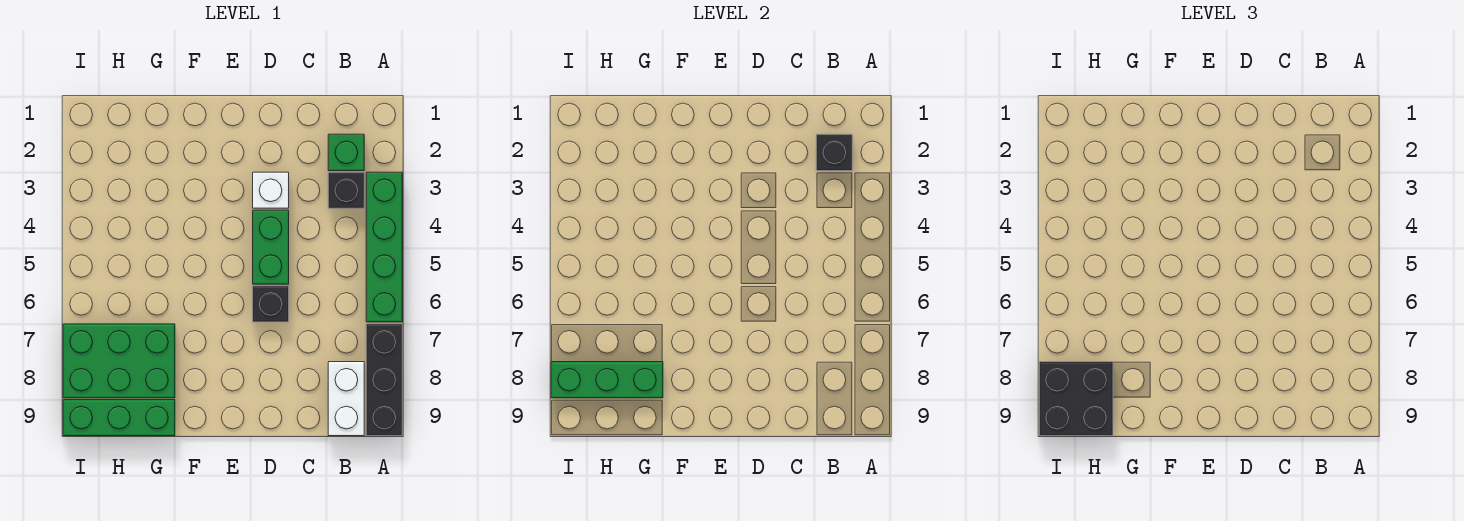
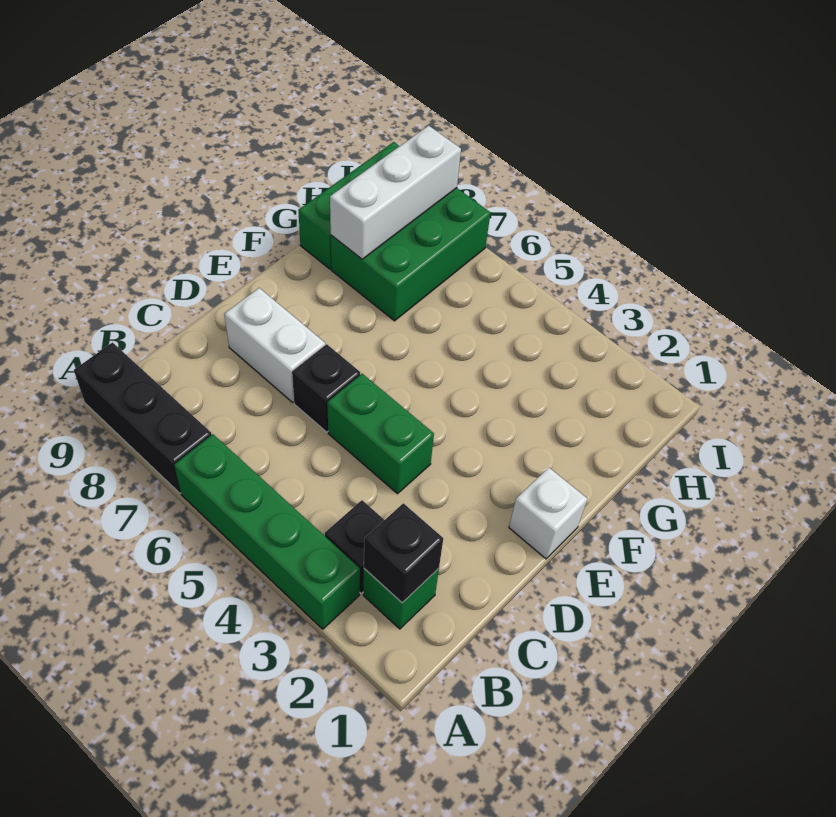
white 1x2 brick [328,362,364,436] -> white 1x2 brick moved to [224,288,325,402]
white 1x1 brick [253,172,289,208] -> white 1x1 brick moved to [509,468,587,559]
green 1x3 brick [551,362,663,398] -> white 1x3 brick [330,126,461,259]
black 2x2 brick [1039,362,1113,436] -> none

